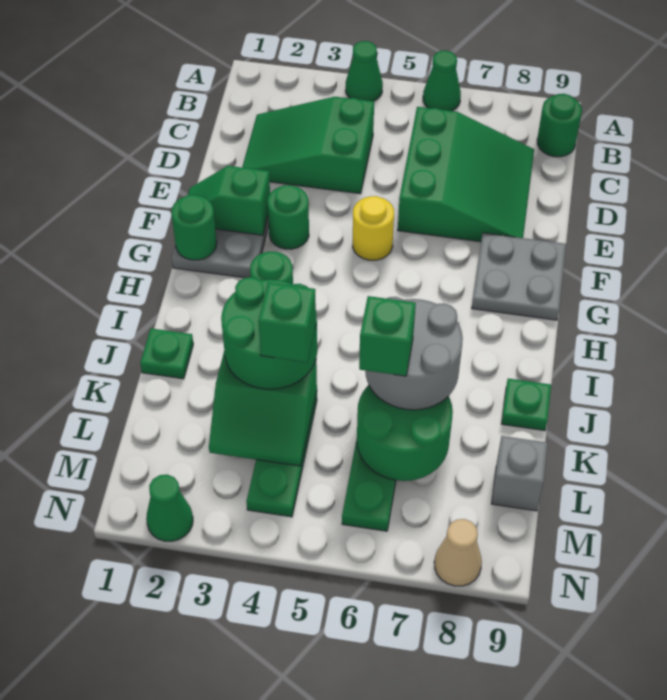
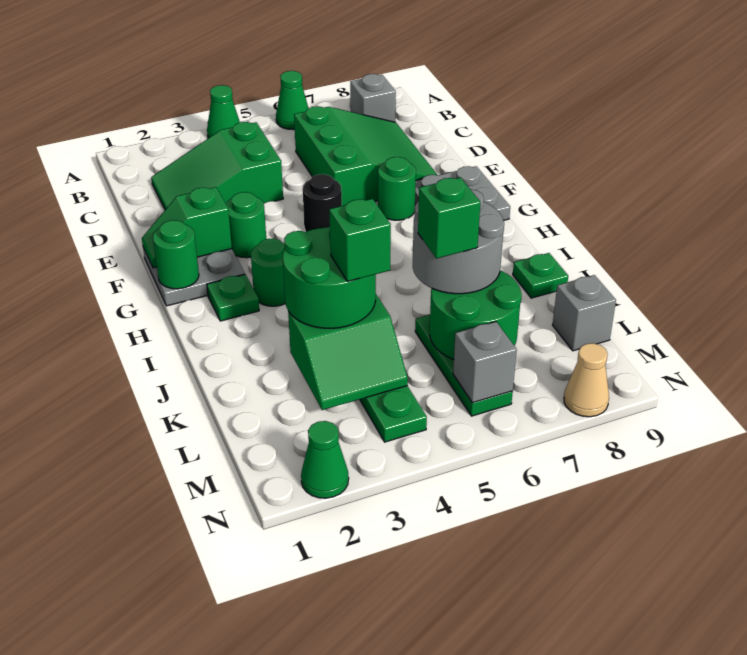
none -> grey 1x1 brick [350,74,396,122]
green 1x1 round brick [537,94,582,157] -> green 1x1 round brick moved to [378,157,416,220]
yellow 1x1 round brick [353,196,394,260] -> black 1x1 round brick [303,174,342,232]
green 1x1 plate [140,328,193,379] -> green 1x1 plate moved to [207,274,259,321]
none -> grey 1x1 brick [453,322,517,403]

